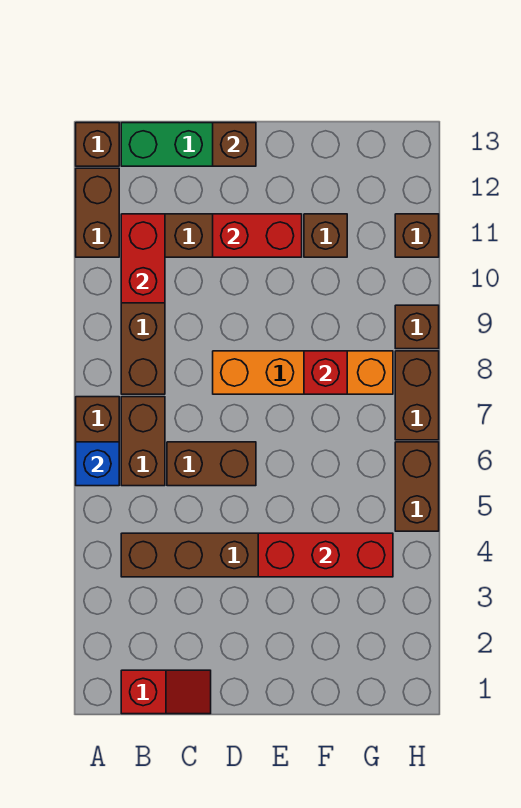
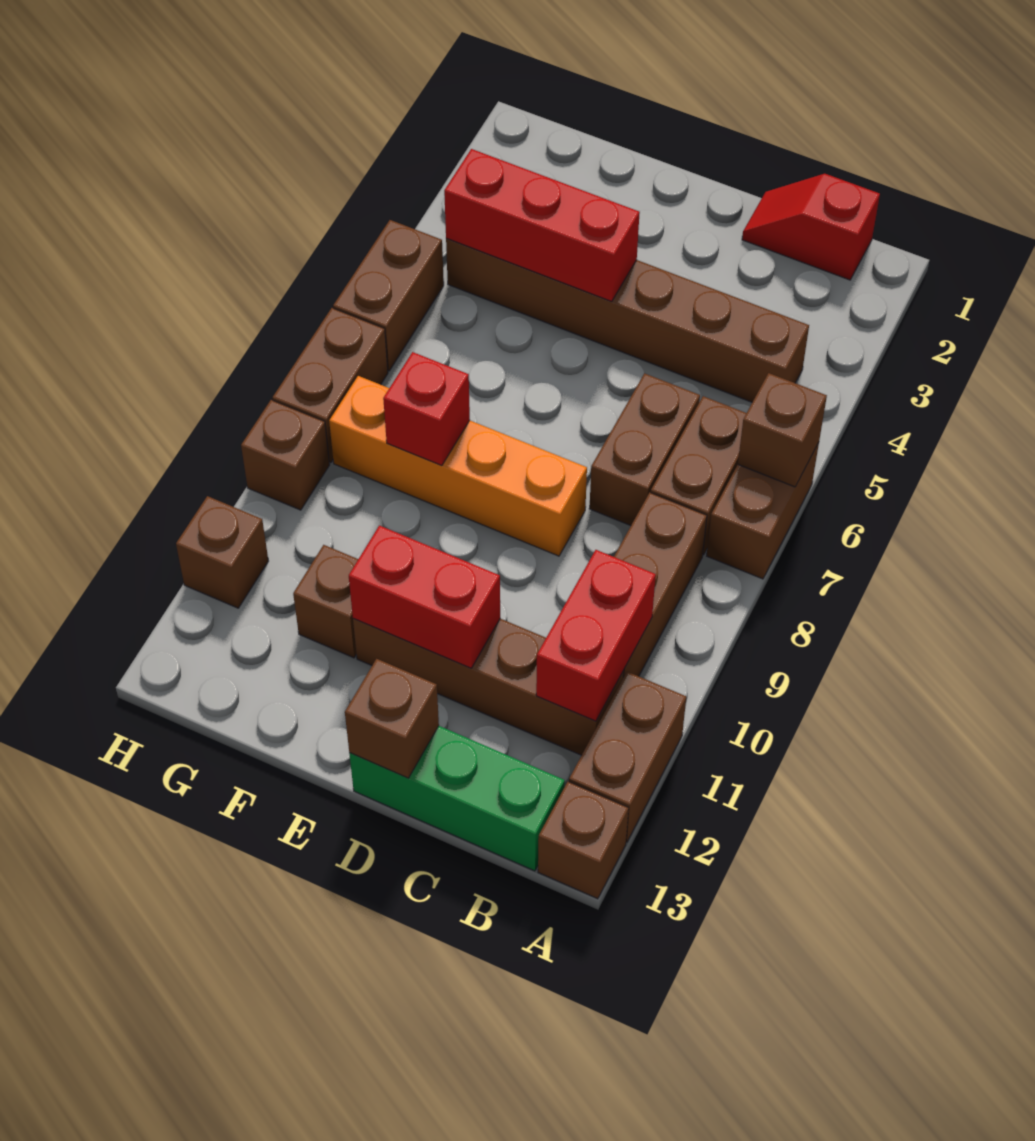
blue 1x1 brick [76,442,119,486] -> brown 1x1 brick [738,373,827,487]
brown 1x2 brick [167,442,256,486] -> brown 1x2 brick turned to [589,373,700,526]

